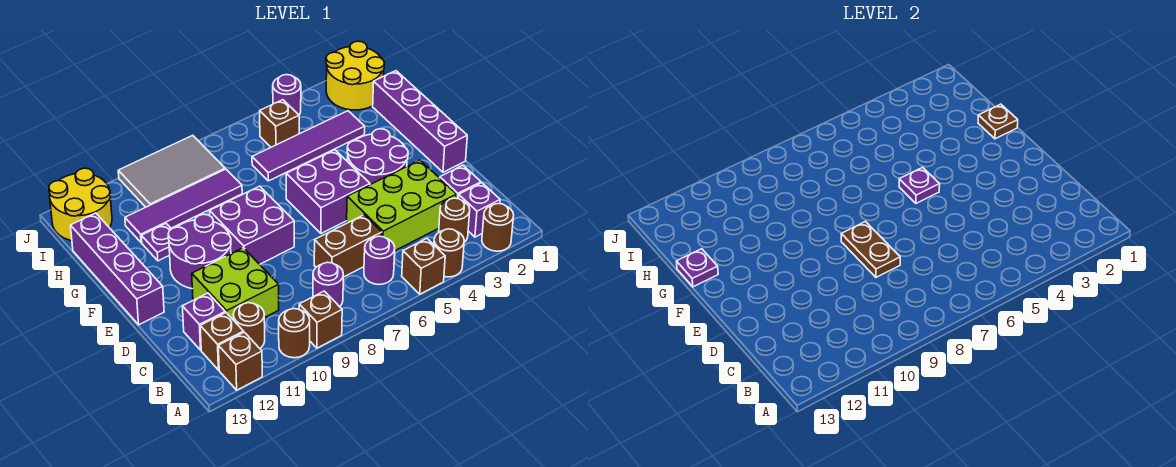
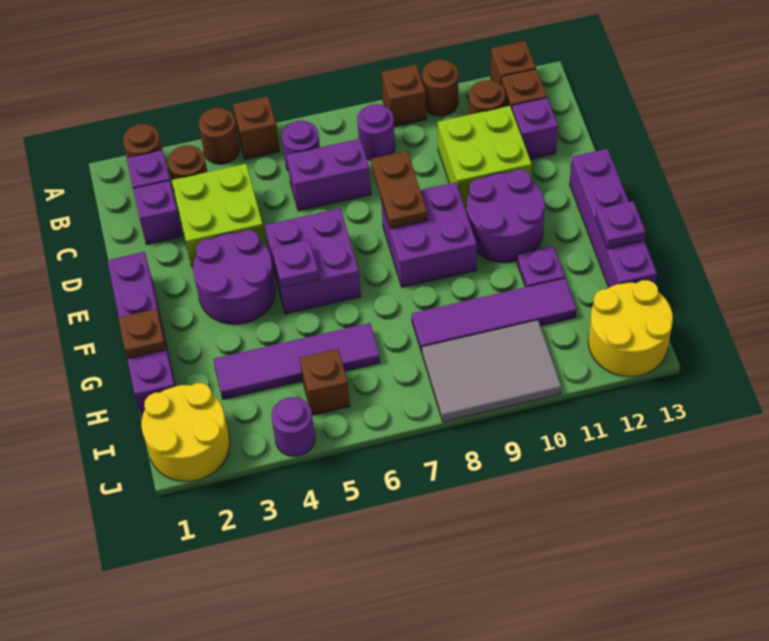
lime 2x3 brick [347,160,457,251] -> lime 2x2 brick [172,164,266,267]
brown 1x2 brick [314,215,382,277] -> purple 1x2 brick [287,139,371,211]

